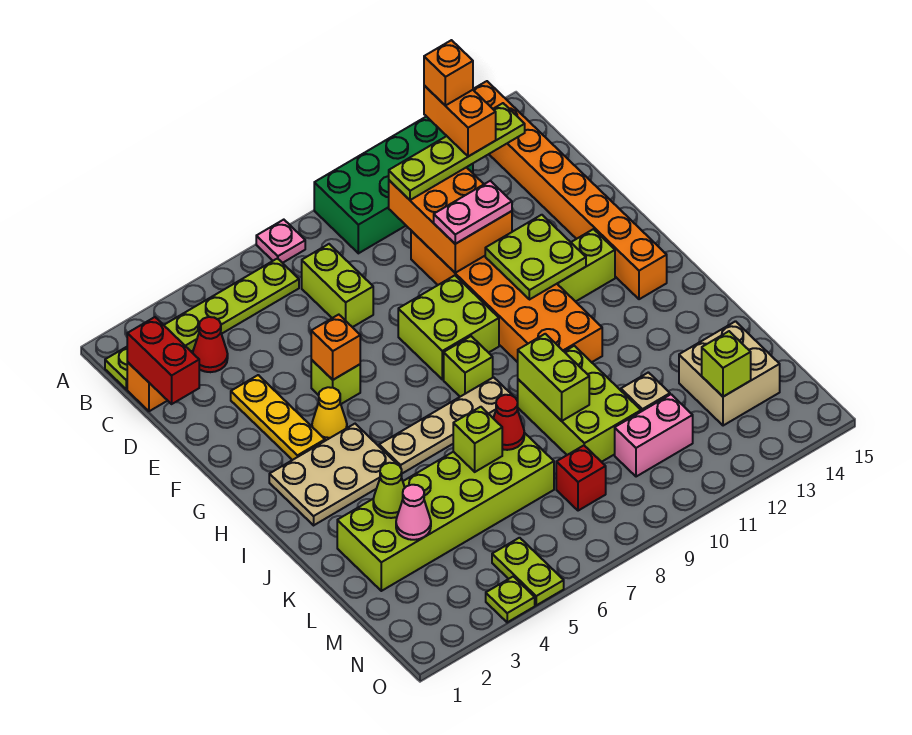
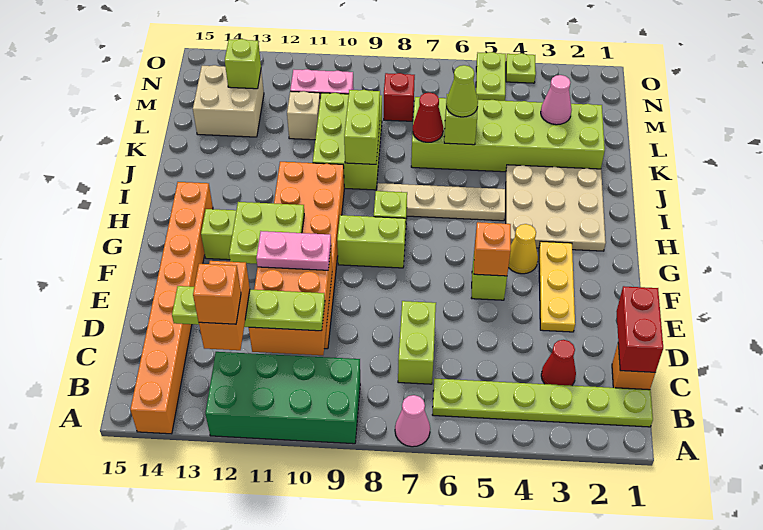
pink 1x1 plate [256,220,305,263] -> pink 1x1 cone [395,395,430,447]
lime 2x2 brick [398,275,499,380] -> lime 1x2 brick [337,215,406,268]
tan 2x3 plate [269,424,398,525] -> tan 3x3 plate [506,165,606,251]
lime 1x1 cone [373,463,405,518] -> lime 1x1 cone moved to [446,65,478,117]

